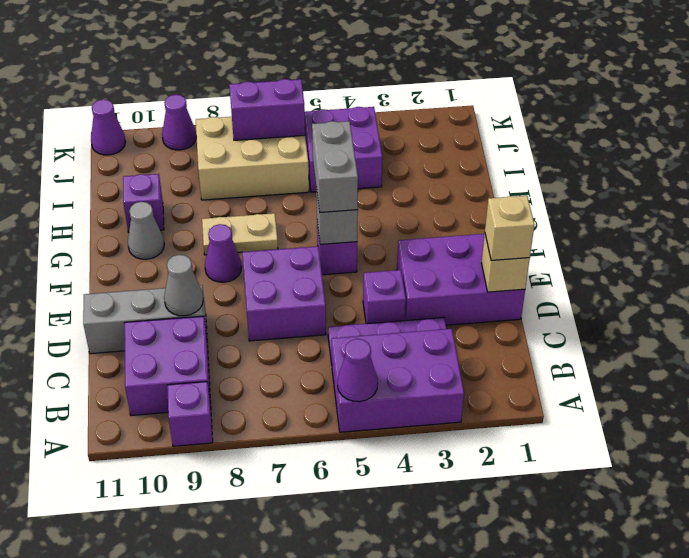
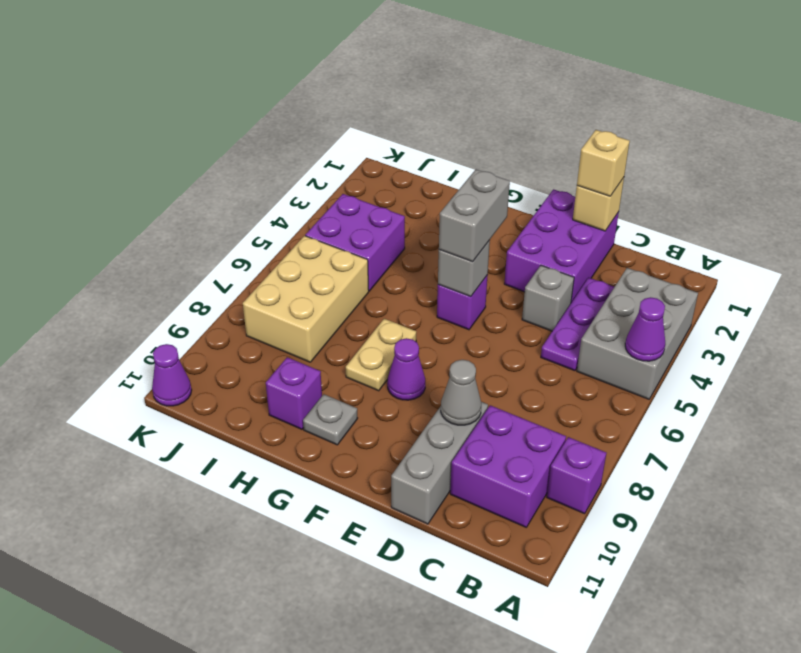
purple 2x3 brick [332,329,464,432] -> grey 2x3 brick [577,268,698,399]
purple 1x1 brick [363,270,406,324] -> grey 1x1 brick [522,265,574,331]
purple 2x2 brick [242,246,326,341] -> none
grey 1x2 brick [312,121,358,212] -> grey 1x2 brick turned to [439,169,510,262]
grey 1x1 cone [128,202,164,259] -> grey 1x1 plate [303,394,358,445]
purple 1x2 brick [229,79,305,140] -> none
purple 1x1 cone [162,95,196,150] -> none

